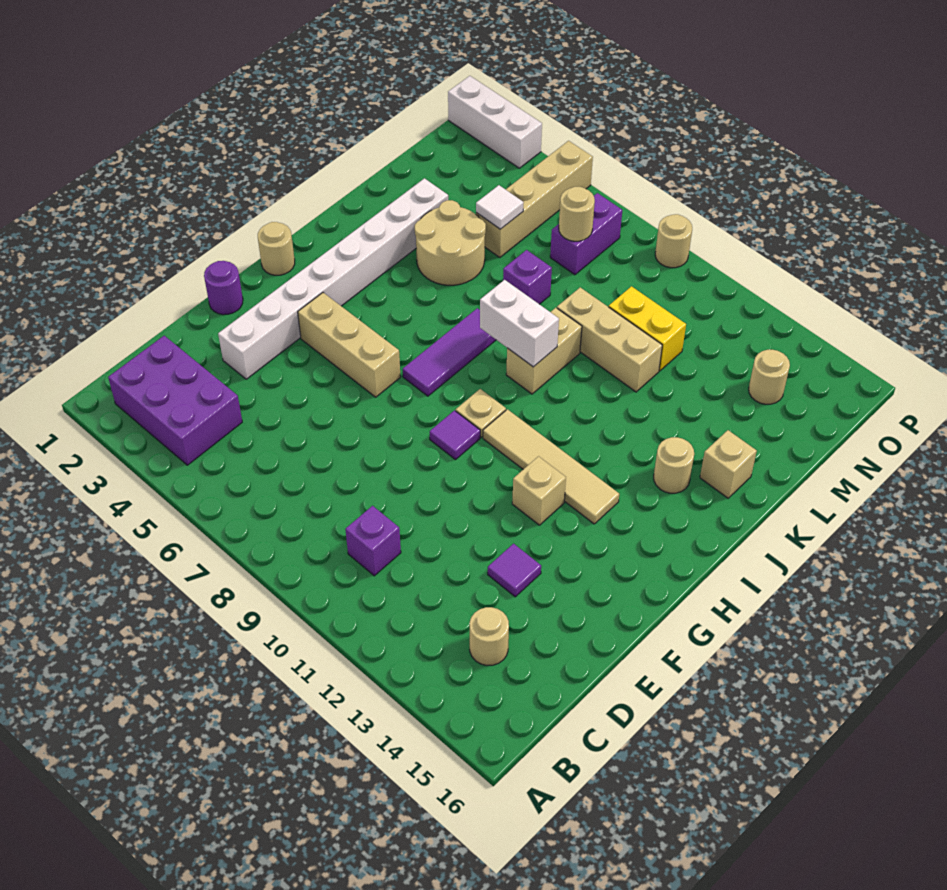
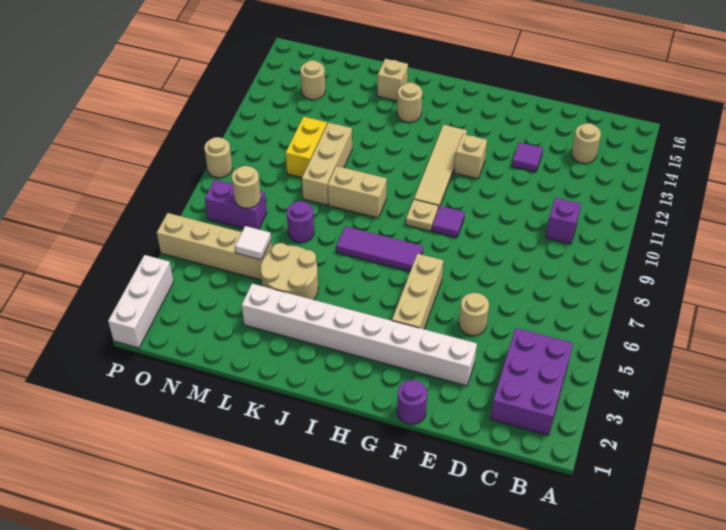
tan 1x1 round brick [258,222,295,275] -> tan 1x1 round brick moved to [459,293,489,336]
white 1x2 brick [480,280,559,367] -> none
purple 1x1 brick [503,250,552,304] -> purple 1x1 round brick [287,201,314,243]

